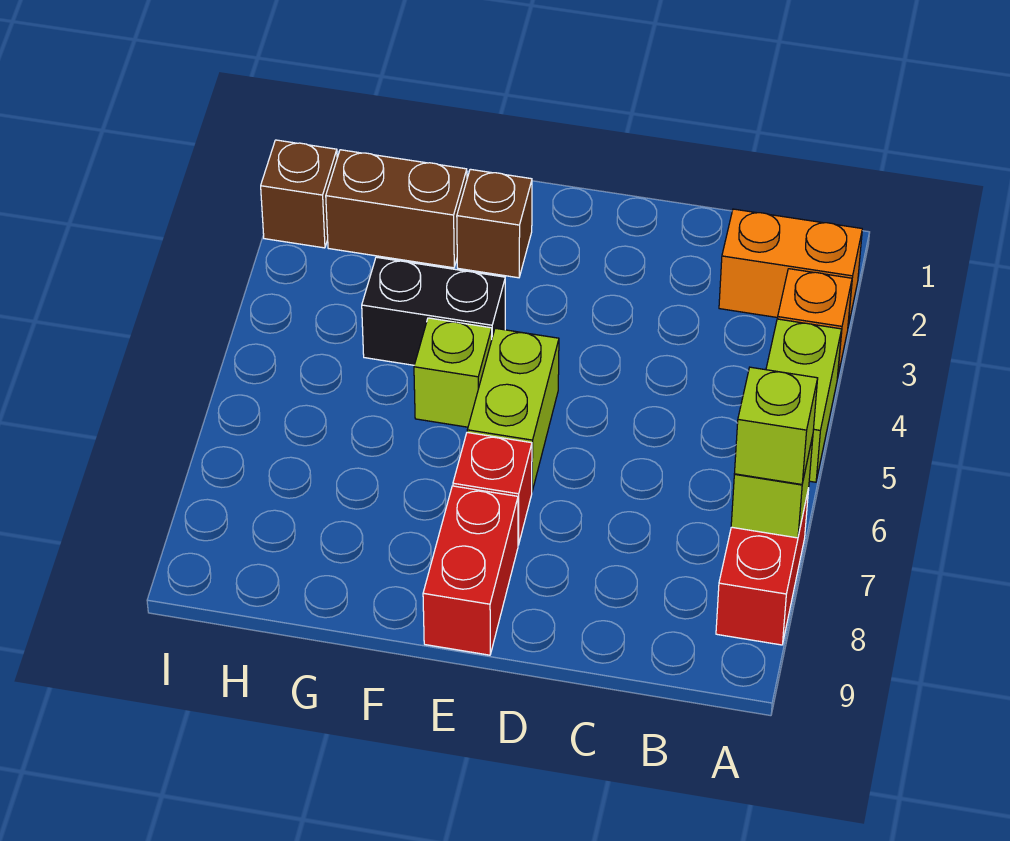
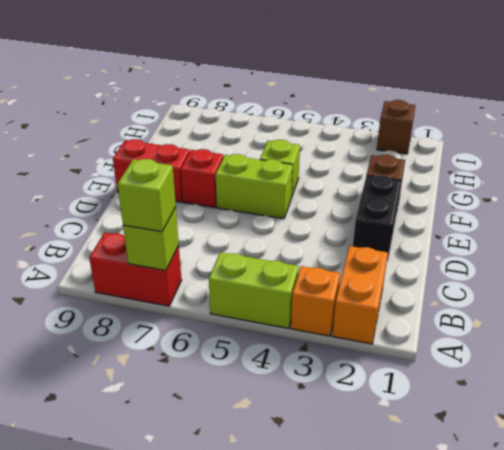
black 1x2 brick [362,257,505,365] -> black 1x2 brick moved to [353,175,401,260]
brown 1x2 brick [326,150,467,268] -> none

